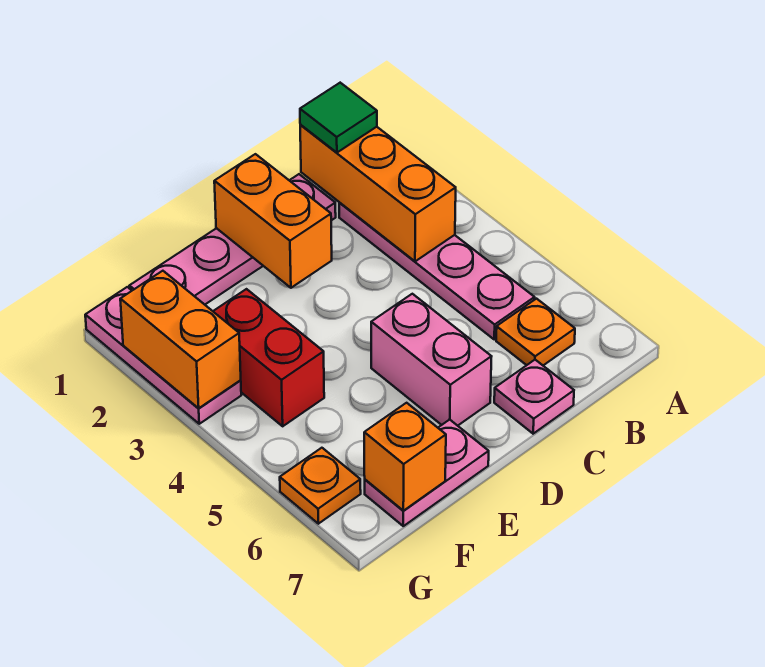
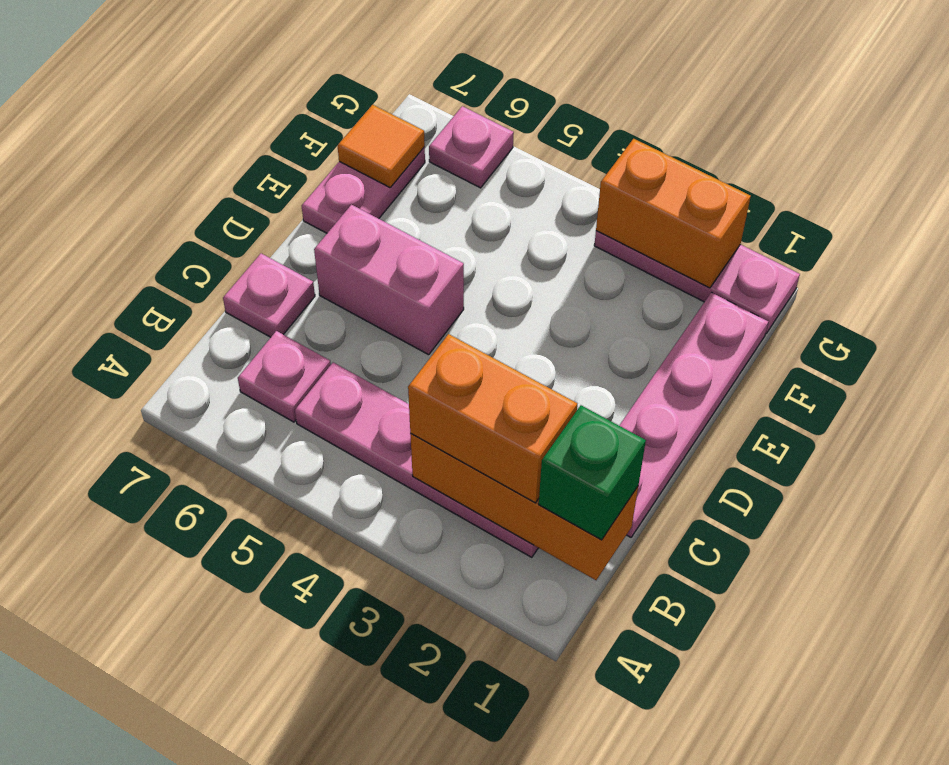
green 1x1 tile [300,83,377,153] -> green 1x1 brick [539,405,646,540]
orange 1x1 plate [496,299,575,365] -> pink 1x1 plate [238,331,331,422]
orange 1x2 brick [214,154,332,288] -> orange 1x2 brick moved to [408,334,577,503]
red 1x2 brick [213,289,324,426] -> none
orange 1x1 brick [364,403,446,511] -> orange 1x1 tile [338,105,425,188]
orange 1x1 plate [280,448,361,524] -> pink 1x1 plate [429,106,514,188]

